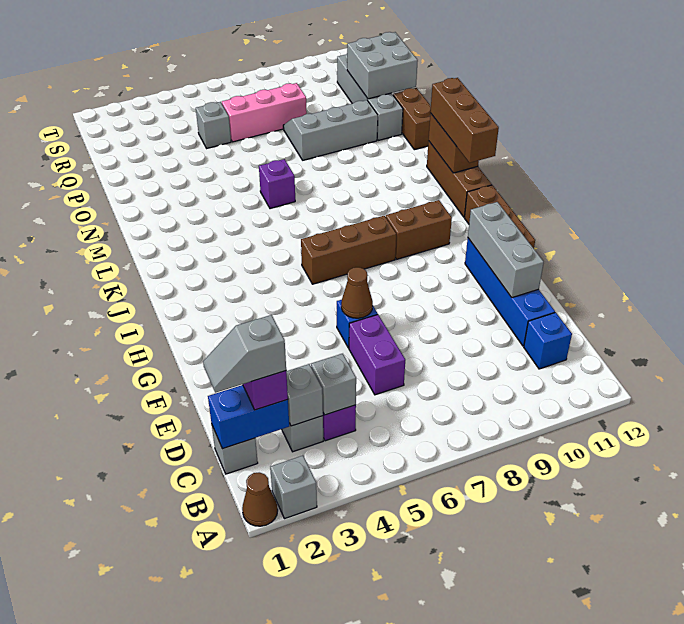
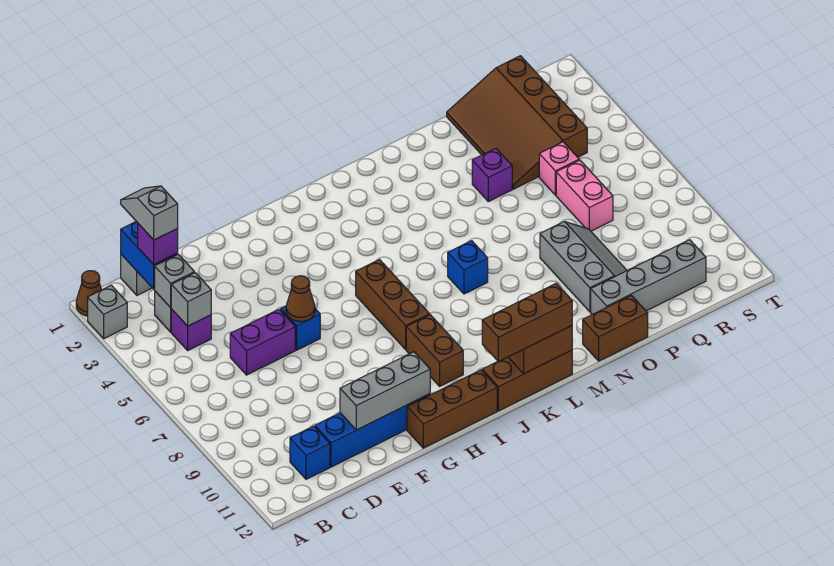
none -> blue 1x1 brick [448,241,488,294]
purple 1x1 brick [259,159,295,209] -> purple 1x1 brick moved to [472,148,512,202]
none -> brown 3x4 slope [447,56,587,189]
grey 2x2 brick [347,32,418,99] -> none
grey 1x1 brick [196,102,231,148] -> pink 1x1 brick [539,142,579,195]
pink 1x3 brick [222,83,307,142] -> pink 1x2 brick [556,160,613,231]

